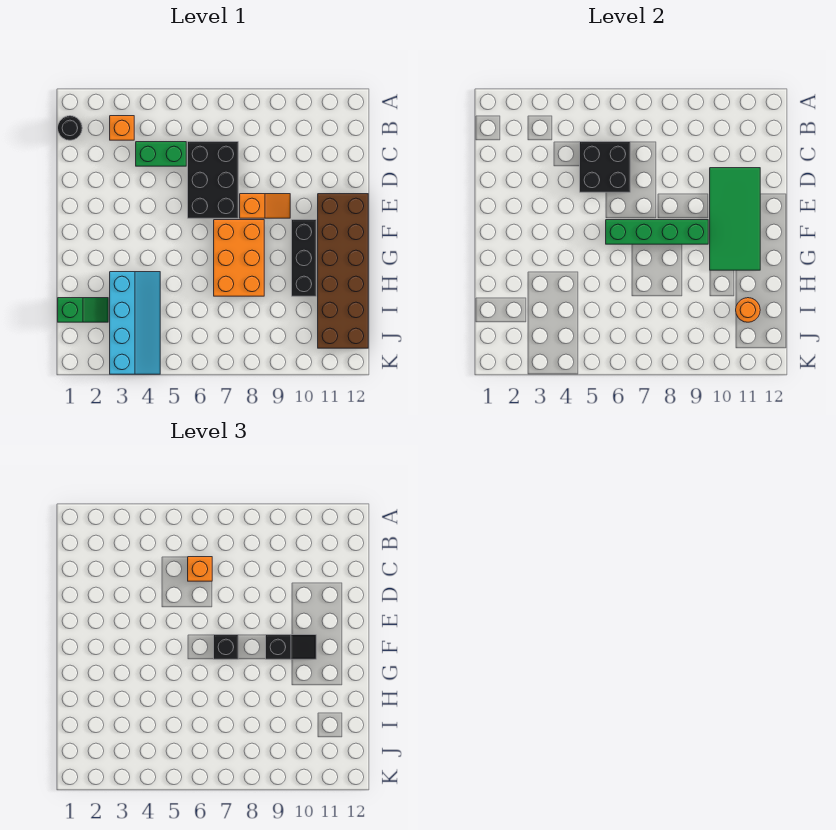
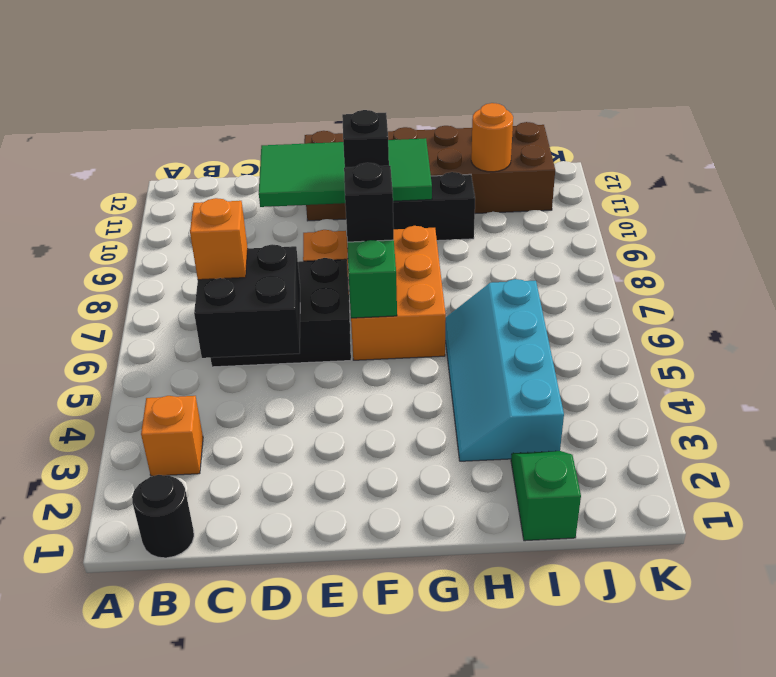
green 1x2 brick [136,142,186,166] -> none
orange 2x3 brick [214,220,264,296] -> orange 2x3 brick turned to [351,226,446,360]
cyan 2x4 slope [110,272,160,374] -> cyan 2x4 slope turned to [445,279,564,461]

